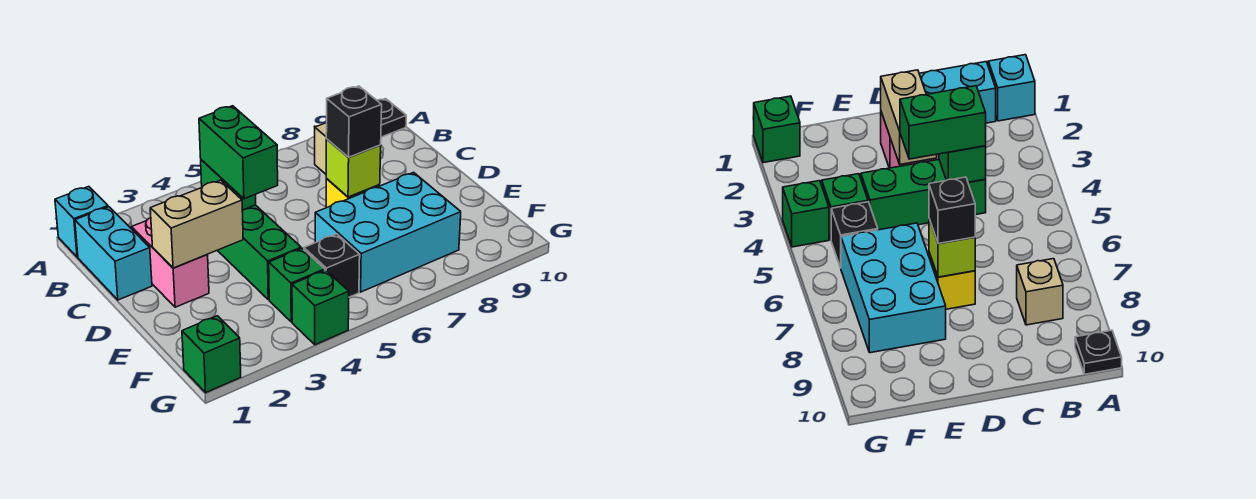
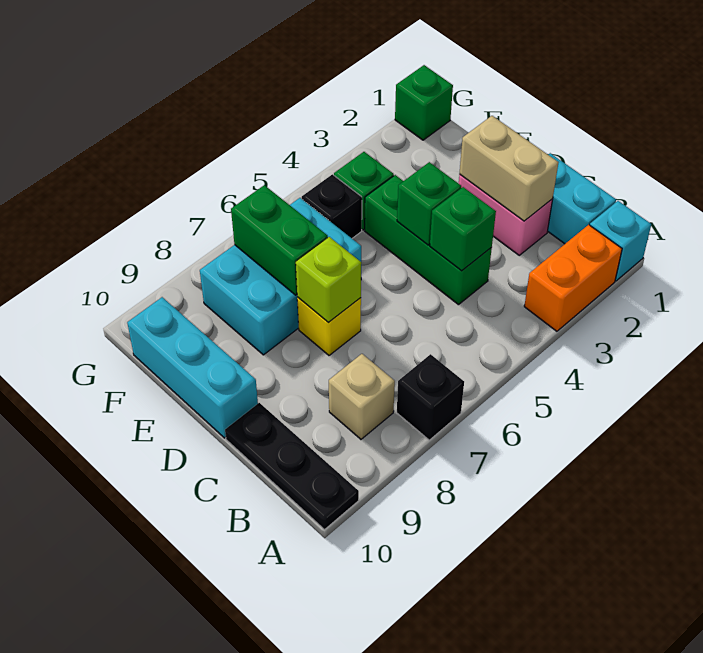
none -> orange 1x2 brick [524,225,622,331]
black 1x1 plate [377,99,406,137] -> black 1x3 plate [225,403,359,529]
green 1x2 brick [199,106,278,199] -> green 1x2 brick moved to [231,185,328,295]
tan 1x2 brick [150,180,243,268] -> tan 1x2 brick turned to [459,116,559,221]
black 1x1 brick [326,86,382,157] -> black 1x1 brick moved to [397,354,464,440]
none -> cyan 1x3 brick [127,297,258,438]
green 1x1 brick [292,270,349,345] -> green 1x1 brick moved to [397,162,461,245]

